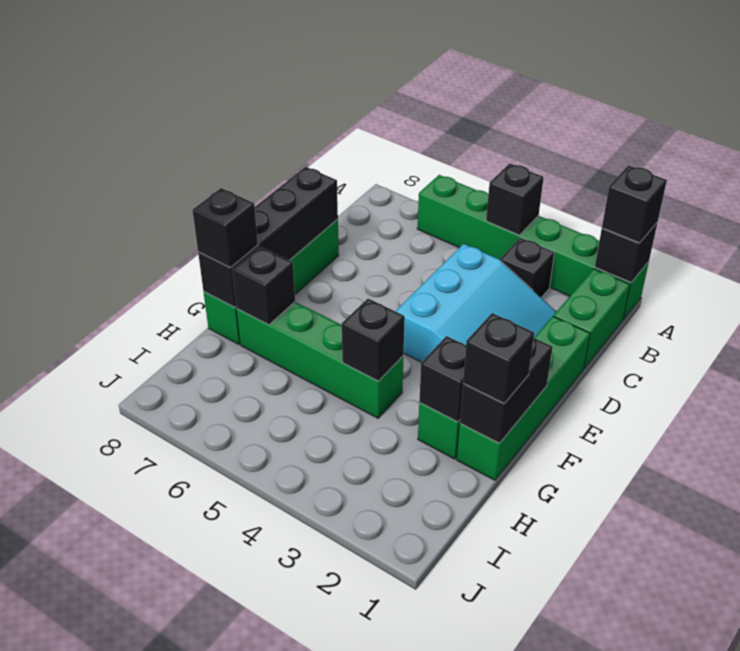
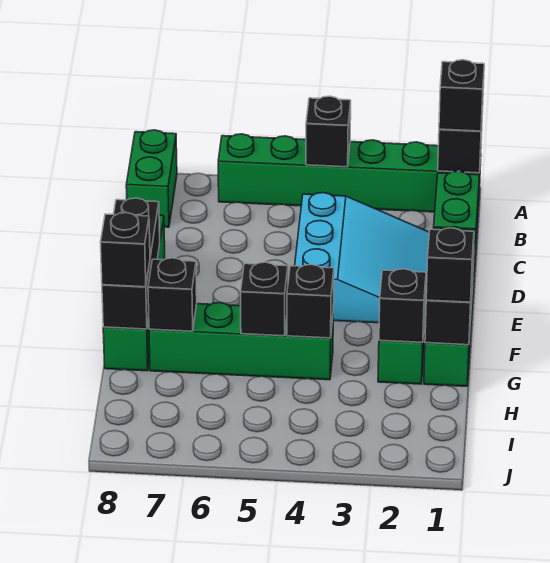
none -> green 1x2 brick [126,130,177,227]
black 1x1 brick [500,238,555,298] -> black 1x1 brick moved to [241,262,288,336]
black 1x4 brick [198,167,338,307] -> black 1x3 brick [102,198,160,329]

